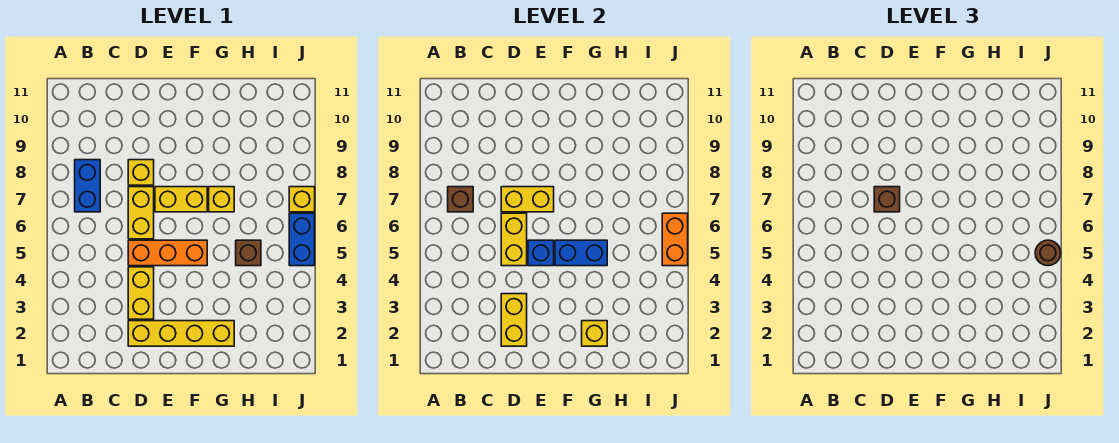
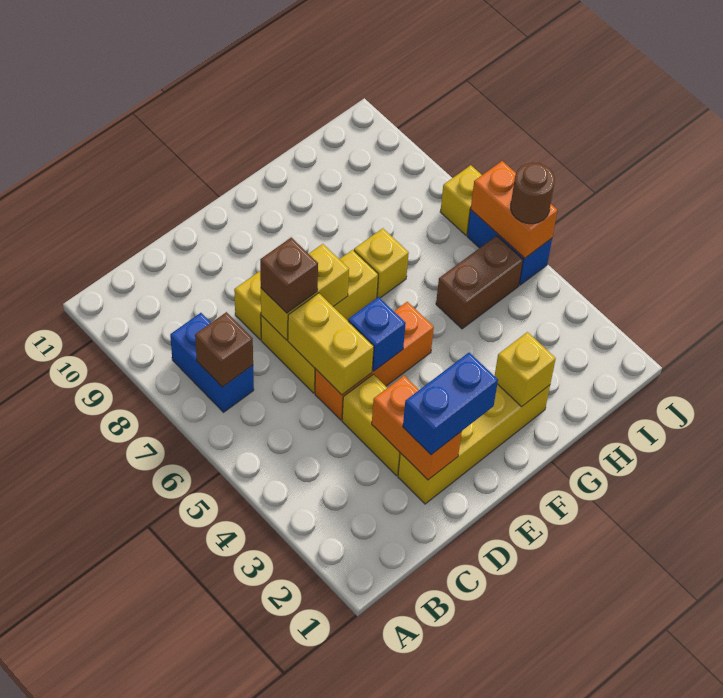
yellow 1x2 brick [501,294,527,346] -> orange 1x2 brick [372,376,462,480]
blue 1x2 brick [555,240,607,266] -> blue 1x2 brick moved to [403,353,498,455]
brown 1x1 brick [236,240,261,266] -> brown 1x2 brick [436,236,523,329]

